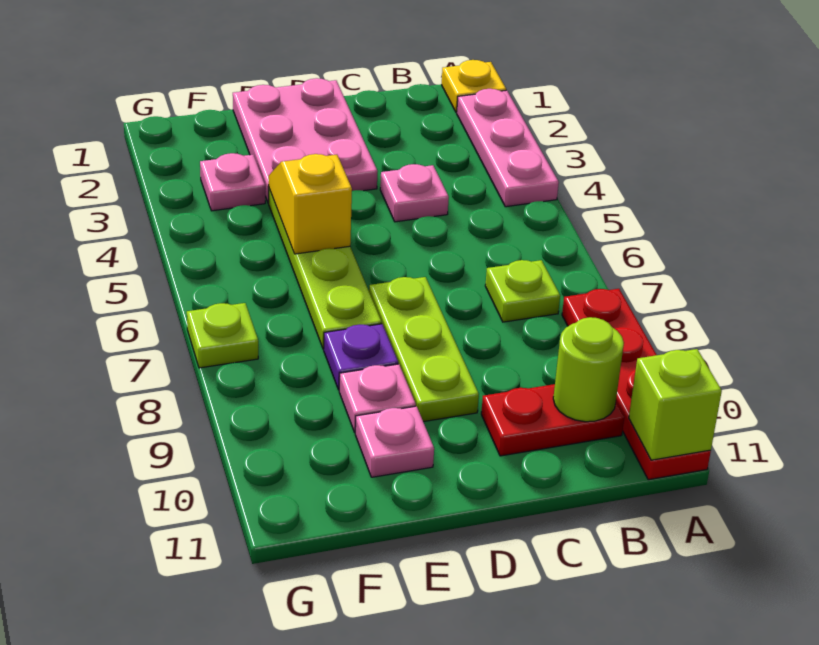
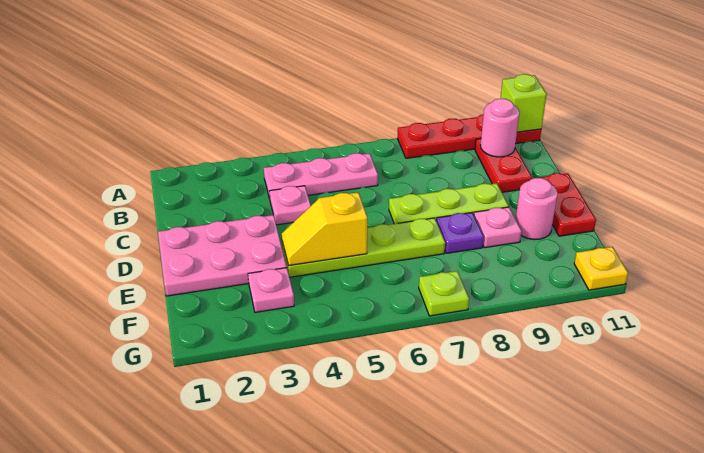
yellow 1x1 plate [442,60,506,113] -> yellow 1x1 plate moved to [574,247,628,290]
pink 1x3 plate [457,89,559,207] -> pink 1x3 plate moved to [264,153,378,199]
lime 1x1 plate [485,260,560,322] -> none
lime 1x1 round brick [553,317,624,422] -> pink 1x1 round brick [480,99,519,157]
none -> red 1x2 plate [538,173,596,236]
pink 1x1 plate [355,406,434,477] -> pink 1x1 round brick [516,178,558,240]

